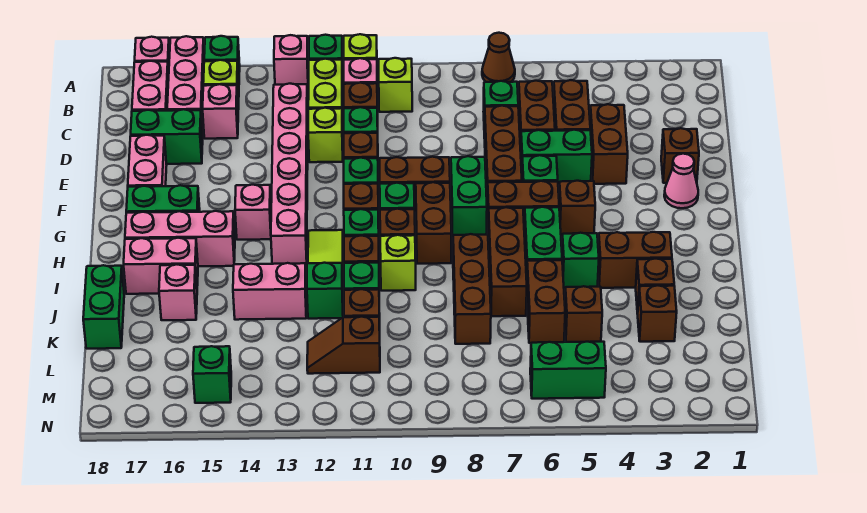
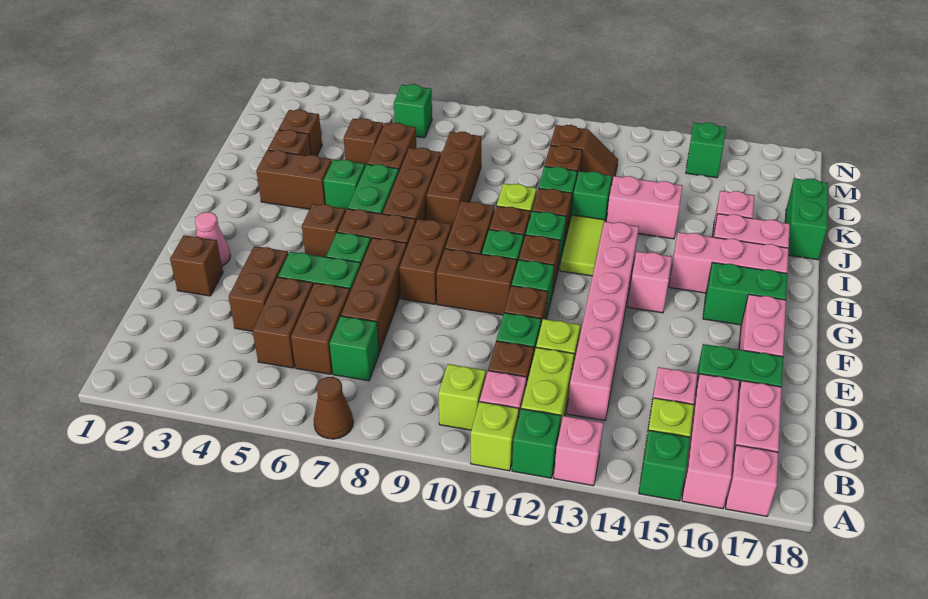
green 1x2 brick [451,156,487,237] -> brown 1x2 brick [399,219,451,304]
green 1x2 brick [530,342,606,399] -> green 1x1 brick [394,84,432,138]

